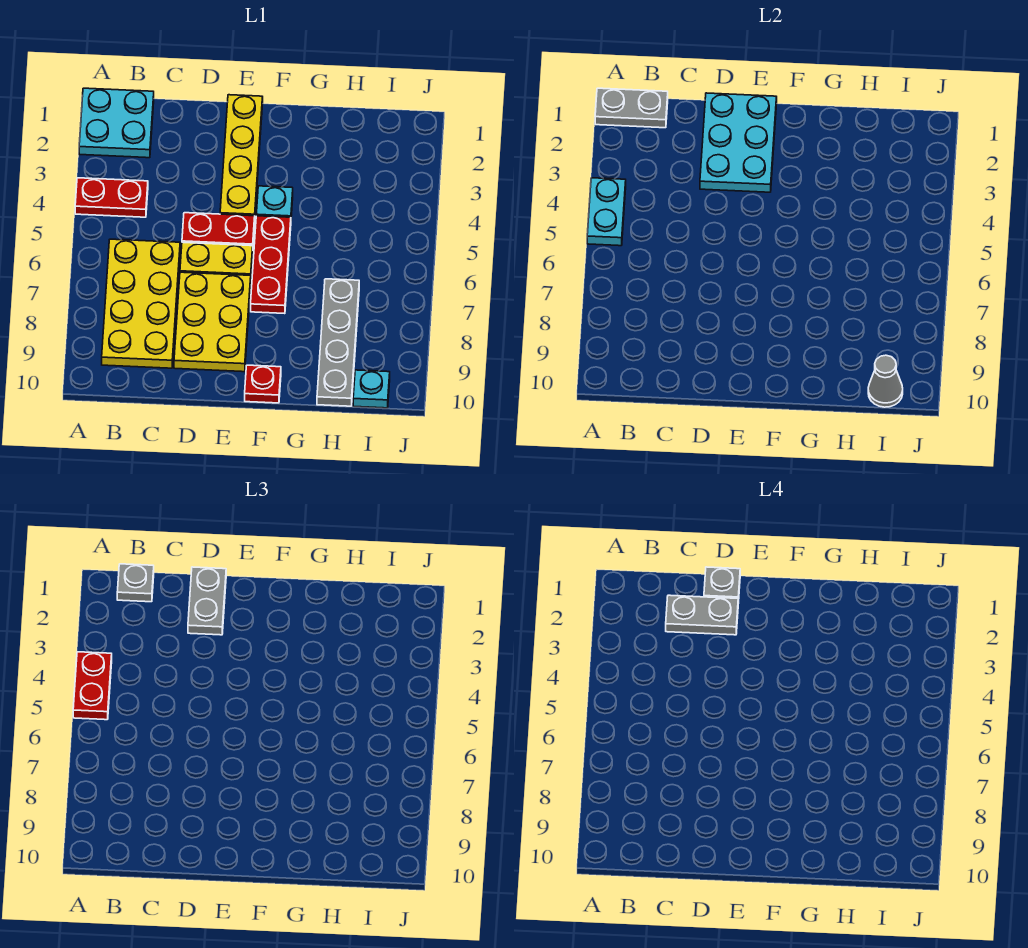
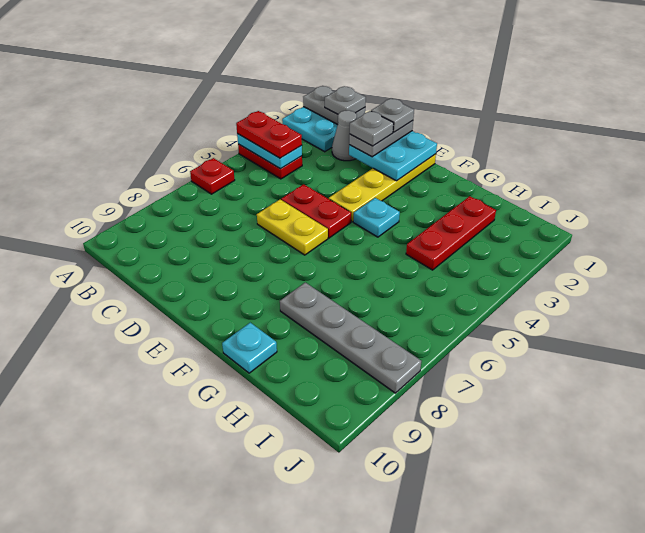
cyan 1x2 plate [587,178,626,246] -> cyan 1x2 plate turned to [237,134,302,169]
red 1x2 plate [73,652,112,720] -> red 1x2 plate turned to [236,111,302,158]
yellow 2x4 plate [102,239,180,368] -> none
grey 1x2 plate [666,595,738,635] -> grey 1x1 plate [350,111,394,146]
cyan 2x3 plate [700,93,777,192] -> cyan 2x2 plate [349,131,437,181]
yellow 2x3 plate [174,272,251,372] -> none
red 1x3 plate [251,216,291,314] -> red 1x3 plate moved to [406,196,496,270]
red 1x1 plate [245,365,281,403] -> red 1x1 plate moved to [190,158,235,194]
grey 1x4 plate [317,279,359,406] -> grey 1x4 plate turned to [280,282,421,393]
cyan 1x1 plate [353,370,390,408] -> cyan 1x1 plate moved to [222,323,277,373]
grey 1x1 cone [868,355,903,407] -> grey 1x1 cone moved to [332,110,357,161]

